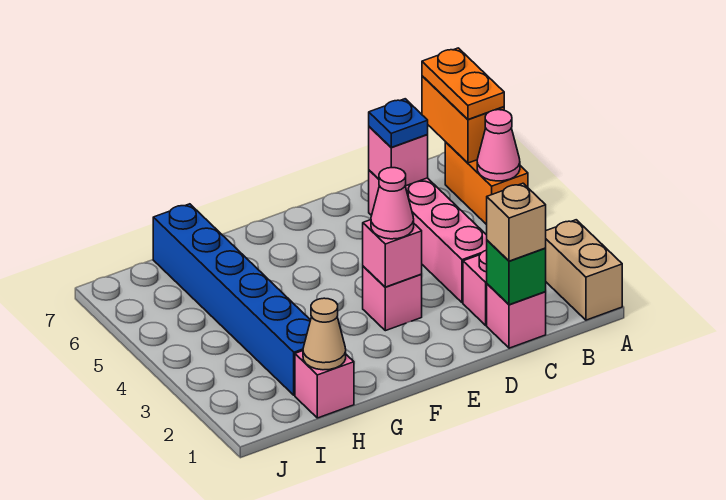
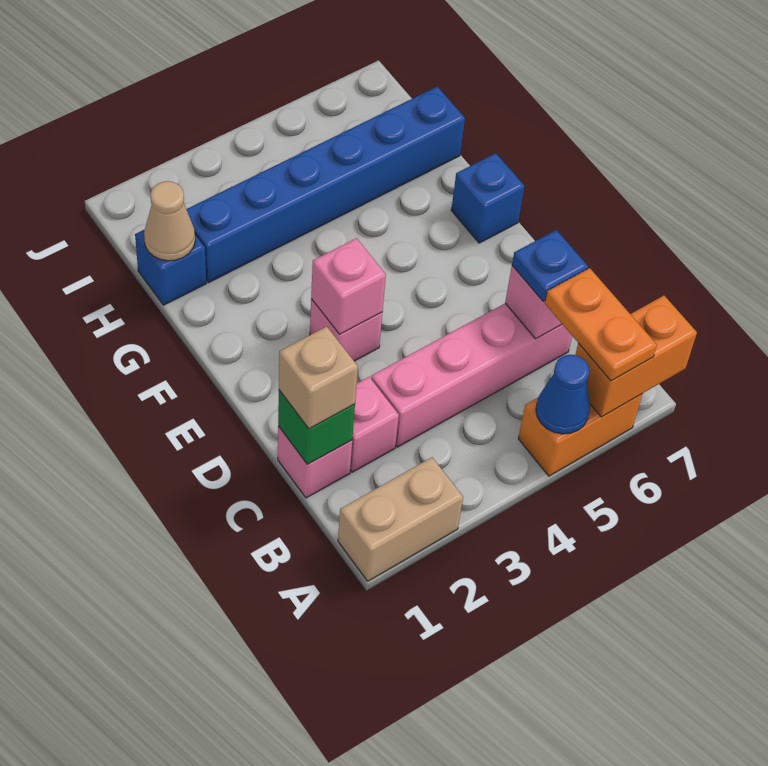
pink 1x1 cone [477,110,520,181] -> blue 1x1 cone [536,355,590,434]
orange 1x2 plate [422,48,504,119] -> orange 1x2 plate turned to [545,268,657,381]
pink 1x1 cone [371,168,414,239] -> none
none -> blue 1x1 brick [451,153,524,243]
pink 1x1 brick [295,351,354,418] -> blue 1x1 brick [135,230,206,305]

